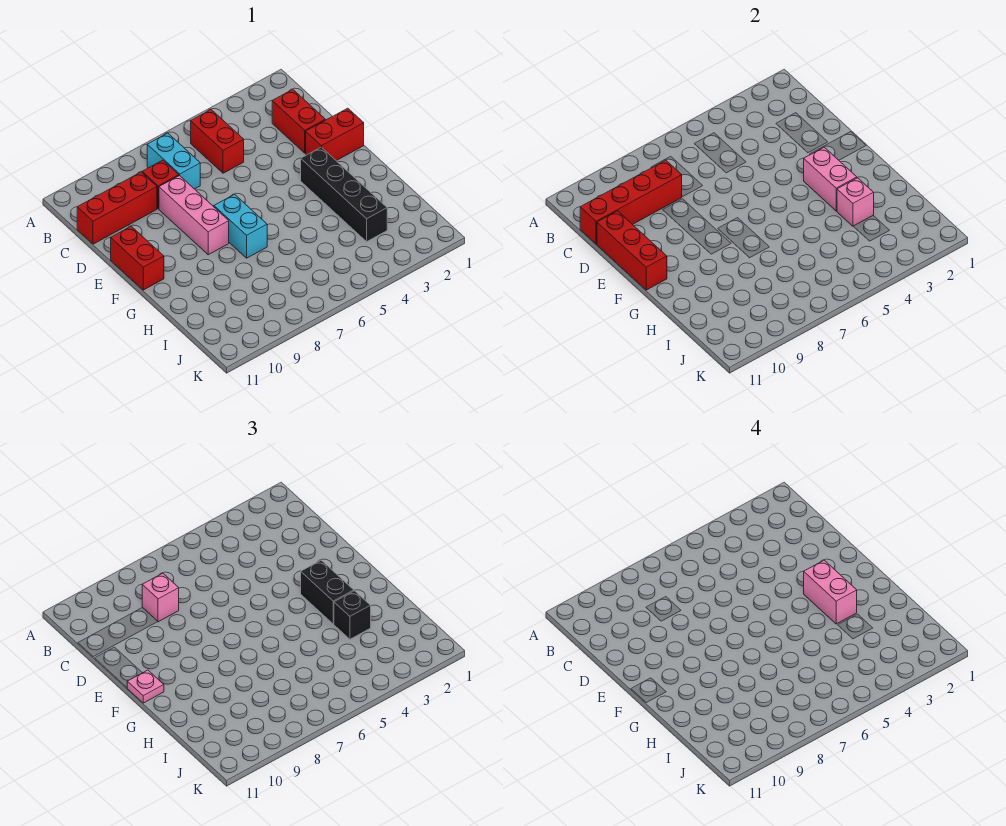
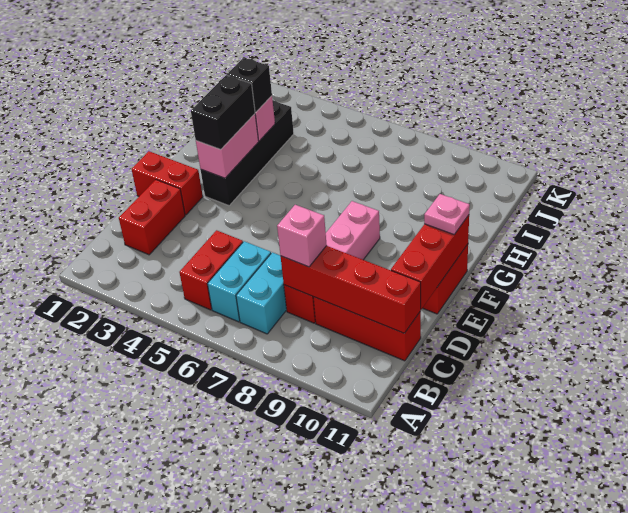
pink 1x2 brick [804,560,857,624] -> none
cyan 1x2 brick [214,194,267,258] -> cyan 1x2 brick moved to [208,241,271,322]

